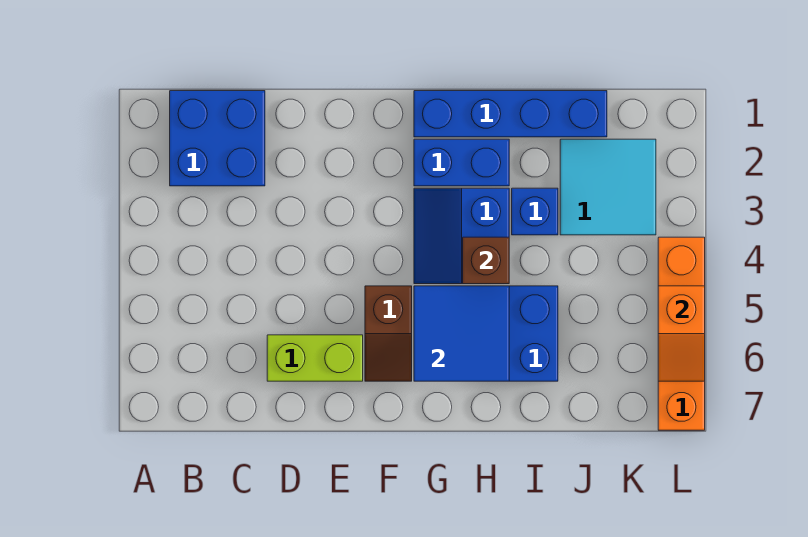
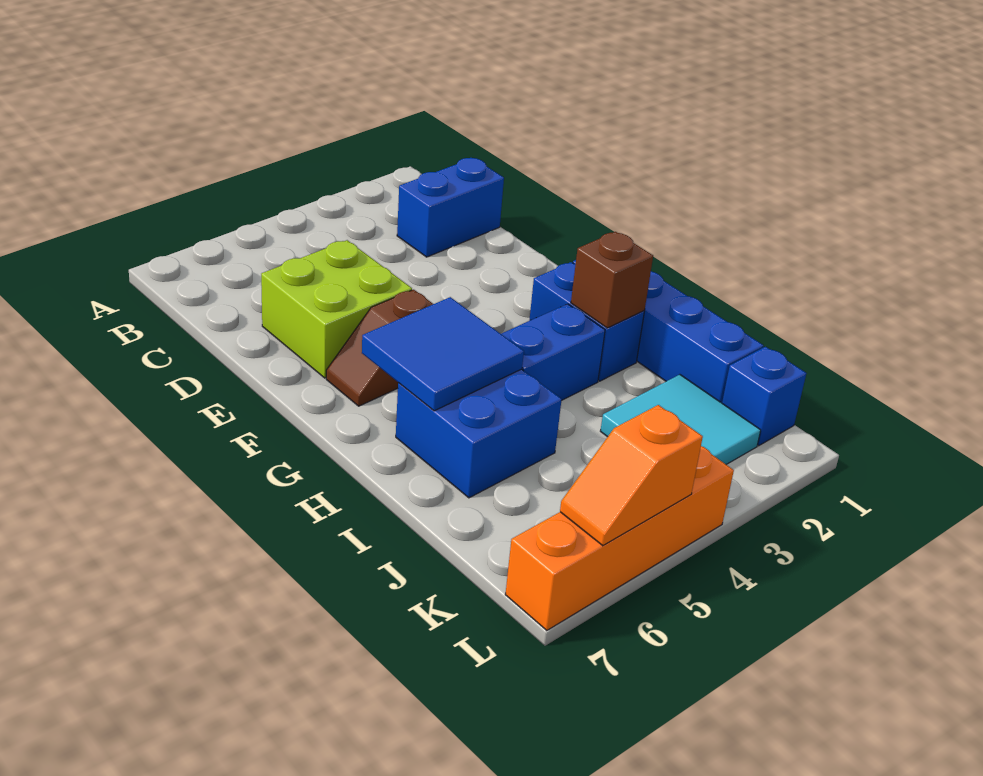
blue 2x2 brick [170,91,265,186] -> blue 1x2 brick [397,158,504,257]
lime 1x2 brick [267,335,363,381] -> lime 2x2 brick [261,240,412,378]
brown 1x1 brick [463,237,509,284] -> brown 1x1 brick moved to [571,232,653,328]
blue 1x1 brick [512,188,558,235] -> blue 1x1 brick moved to [722,347,806,446]

